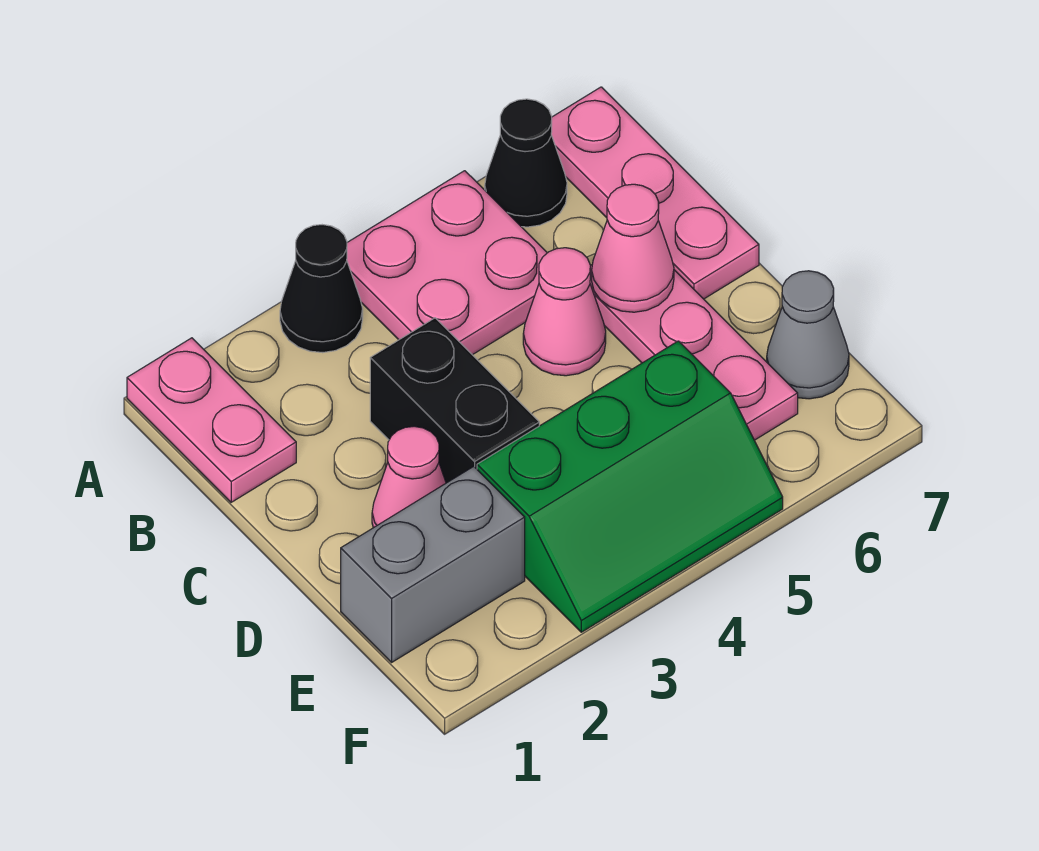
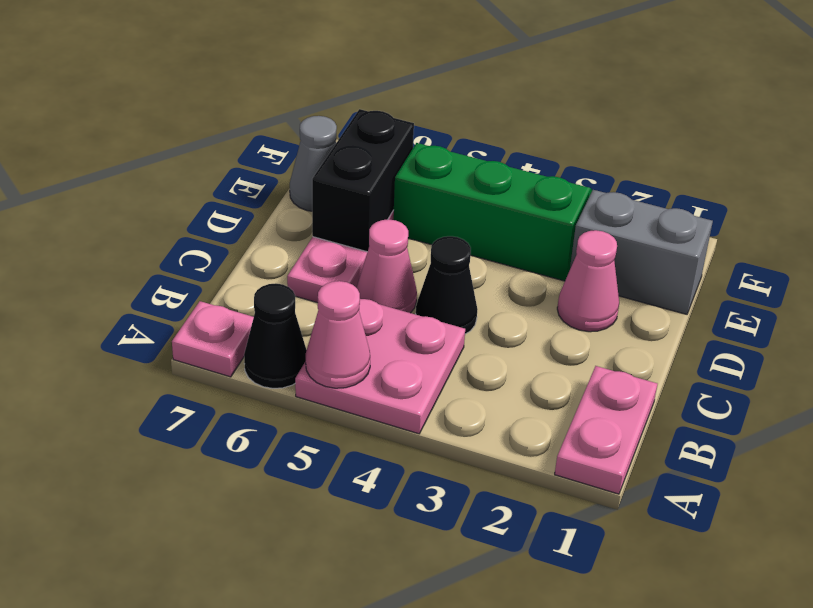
black 1x1 cone [280,225,363,353] -> black 1x1 cone moved to [416,236,478,334]
pink 1x3 plate [551,87,759,299] -> pink 1x1 plate [172,301,254,377]
black 1x2 brick [370,318,539,483] -> black 1x2 brick moved to [312,109,414,252]
pink 1x1 cone [592,184,674,312] -> pink 1x1 cone moved to [306,281,370,388]

